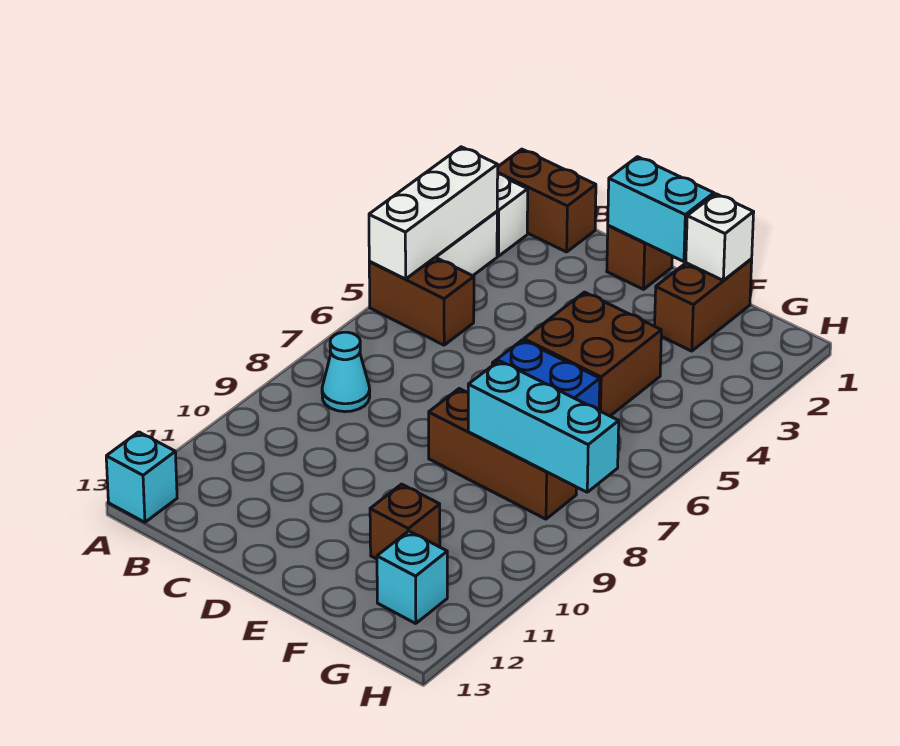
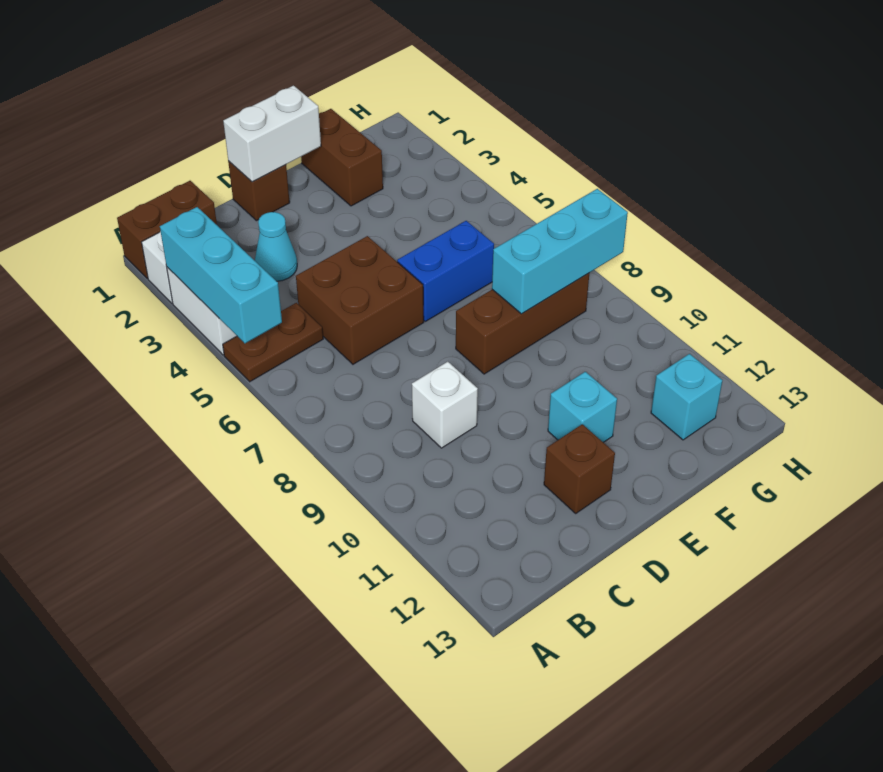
white 1x3 brick [369,147,498,279] -> cyan 1x3 brick [160,207,282,343]
brown 1x2 brick [369,257,474,345] -> brown 1x2 plate [223,303,323,382]
cyan 1x1 brick [106,432,177,522] -> cyan 1x1 brick moved to [548,372,617,442]
cyan 1x1 cone [322,332,370,412] -> cyan 1x1 cone moved to [255,212,297,281]
cyan 1x2 brick [608,157,714,262] -> white 1x2 brick [223,86,321,182]
brown 2x2 brick [524,292,661,416] -> brown 2x2 brick moved to [296,236,424,364]
white 1x1 brick [686,194,754,281] -> white 1x1 brick moved to [412,362,478,448]
brown 1x1 brick [370,484,440,559] -> brown 1x1 brick moved to [544,424,615,513]

